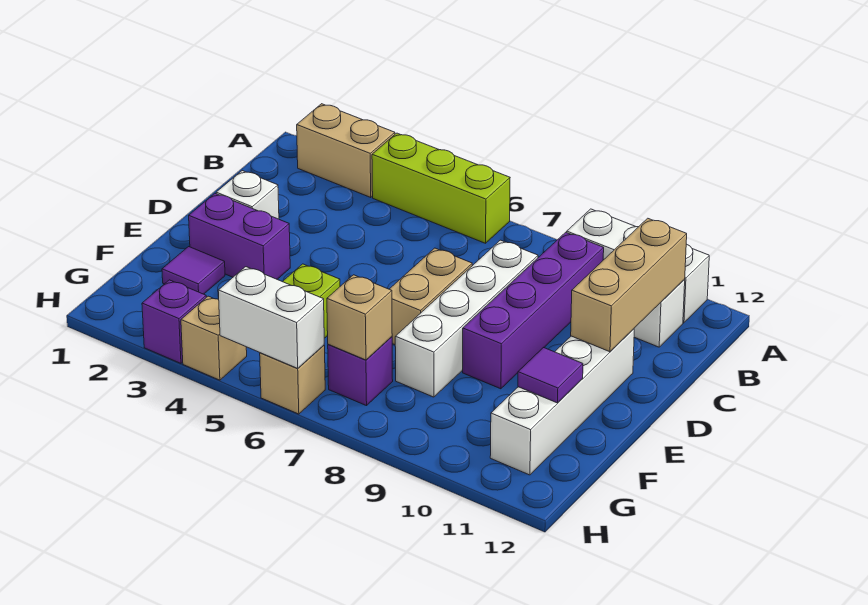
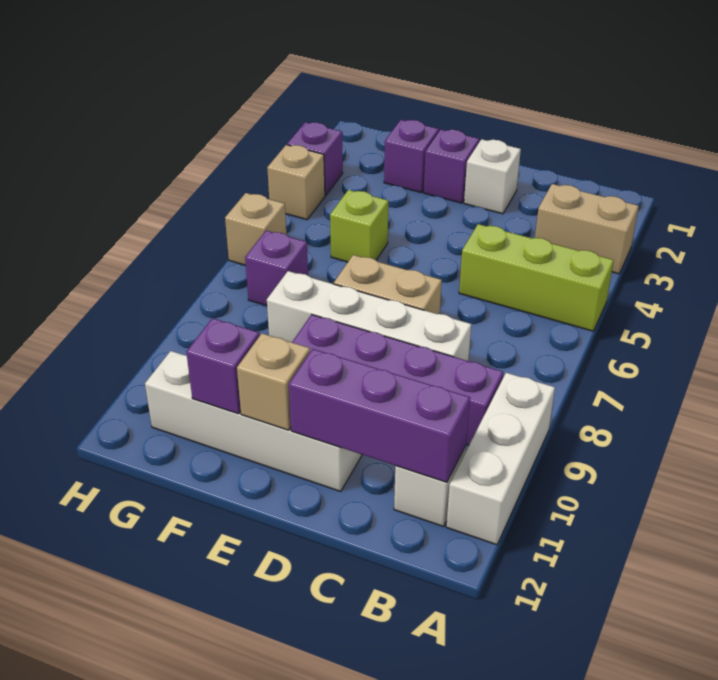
tan 1x2 brick [297,104,395,197] -> tan 1x2 brick turned to [535,184,639,274]
lime 1x3 brick [372,133,510,243] -> lime 1x3 brick turned to [459,224,614,331]
tan 1x3 brick [571,218,687,352] -> purple 1x3 brick [289,349,470,482]
purple 1x2 brick [189,194,290,279] -> purple 1x1 brick [424,129,479,203]
purple 1x1 tile [162,247,225,294] -> purple 1x1 brick [384,120,439,193]
purple 1x1 tile [518,348,583,403] -> purple 1x1 brick [186,318,260,414]
tan 1x1 brick [327,275,392,360] -> tan 1x1 brick moved to [237,333,310,430]
white 1x2 brick [218,267,324,369] -> none

